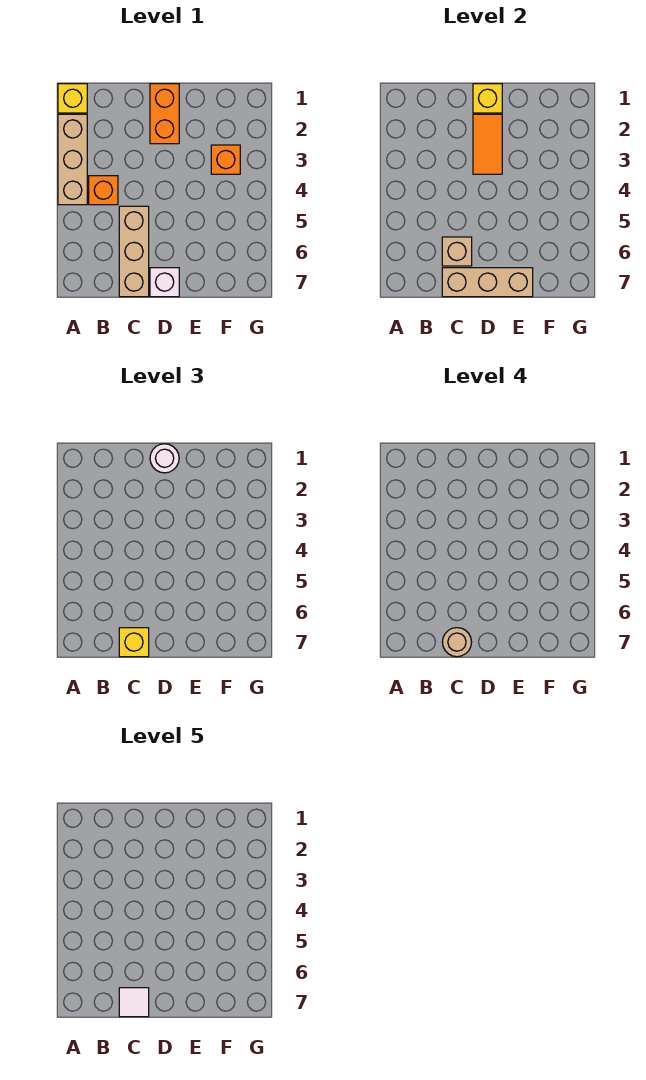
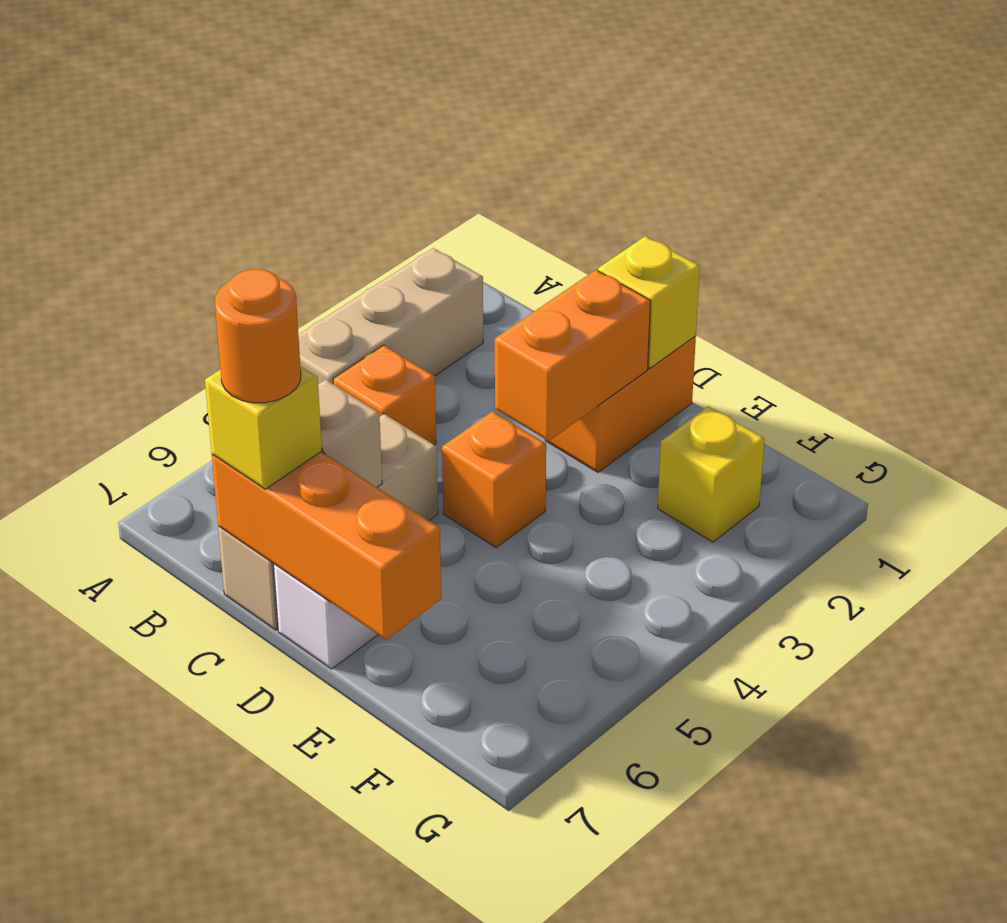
yellow 1x1 brick [58,84,87,113] -> yellow 1x1 brick moved to [658,406,765,542]
tan 1x3 brick [442,268,533,297] -> orange 1x3 brick [212,452,441,640]
tan 1x1 round brick [442,628,472,657] -> orange 1x1 round brick [215,269,301,403]
white 1x1 tile [119,988,149,1017] -> none
white 1x1 round brick [150,444,179,473] -> none
orange 1x2 tile [473,114,502,174] -> orange 1x2 brick [495,270,650,441]
orange 1x1 brick [211,145,240,174] -> orange 1x1 brick moved to [442,411,546,548]

